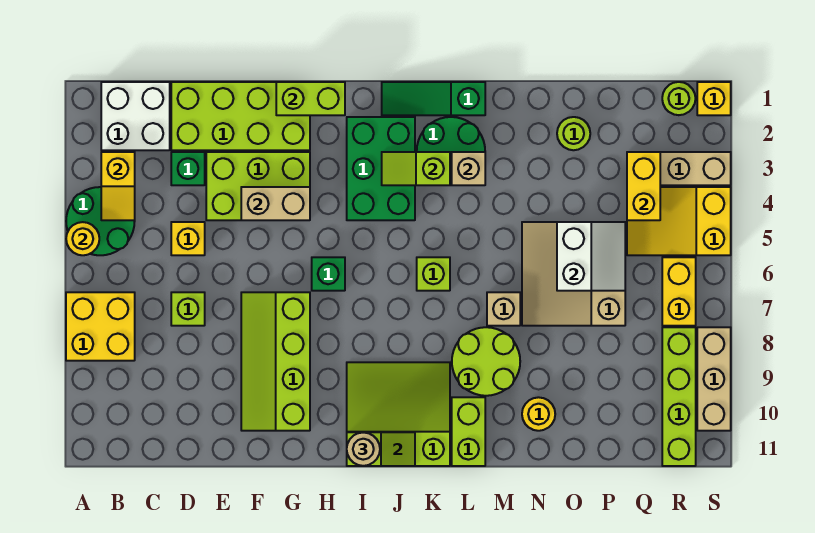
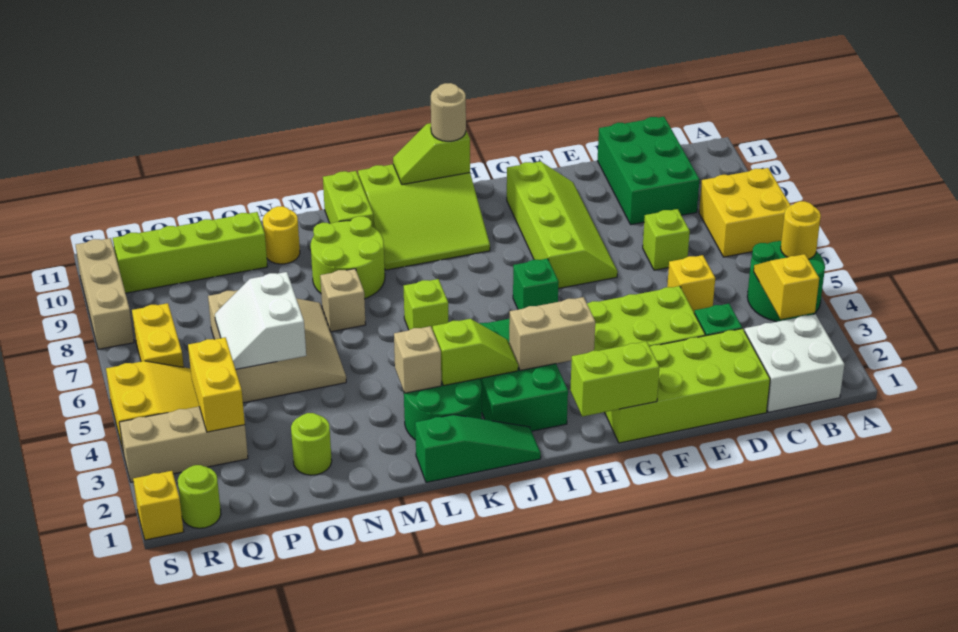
none -> green 2x3 brick [597,117,700,225]
tan 1x2 brick [241,187,310,220] -> tan 1x2 brick moved to [509,297,595,371]
lime 1x4 brick [662,327,696,466] -> lime 1x4 brick turned to [113,212,267,293]

